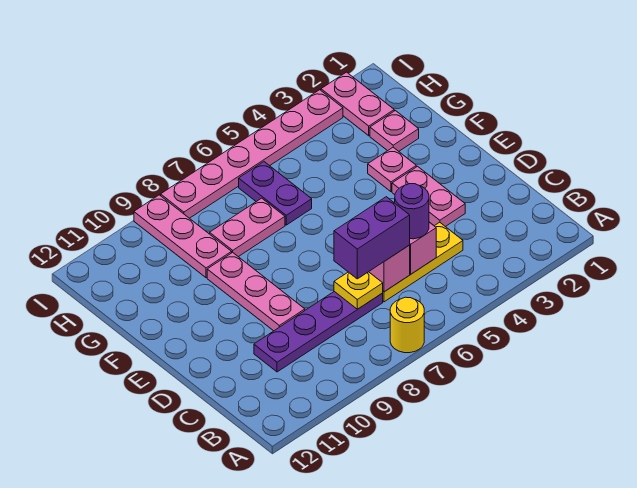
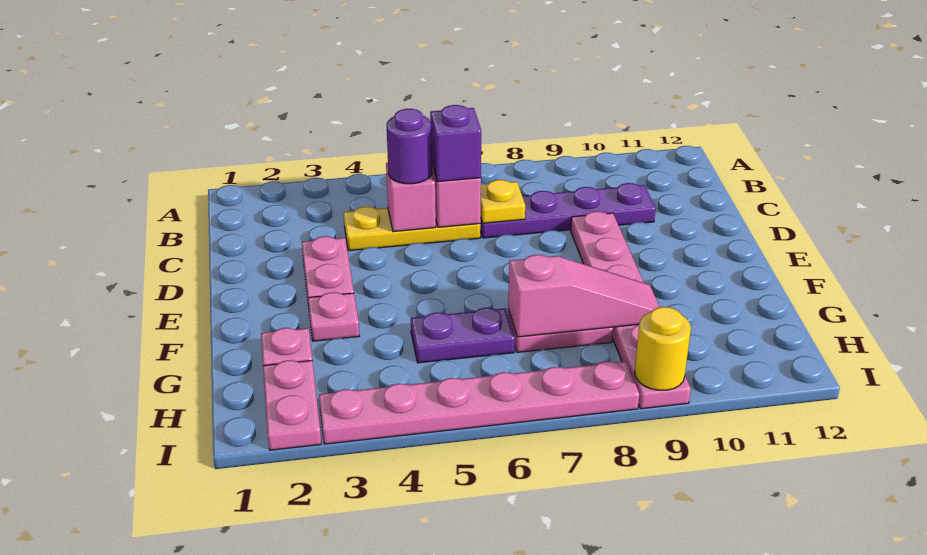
yellow 1x1 round brick [390,297,424,353] -> yellow 1x1 round brick moved to [635,307,691,390]
purple 1x2 brick [334,197,410,279] -> purple 1x1 brick [430,105,481,182]
purple 1x2 plate [239,162,312,225] -> purple 1x2 plate turned to [411,308,515,363]
none -> pink 1x3 slope [508,255,660,337]

